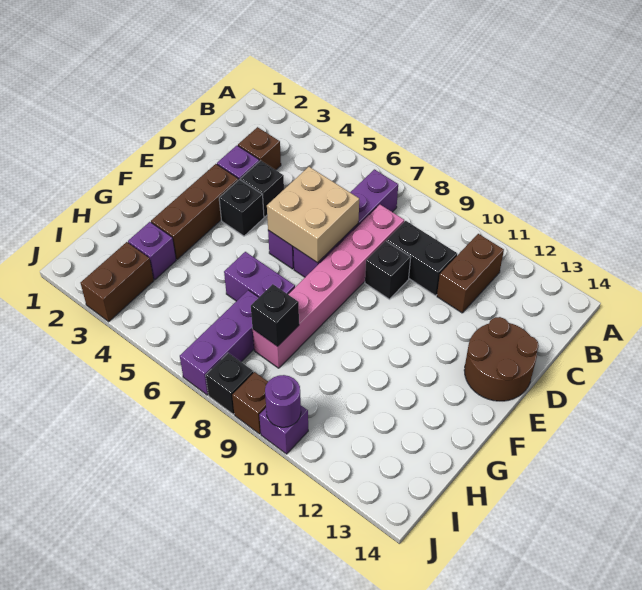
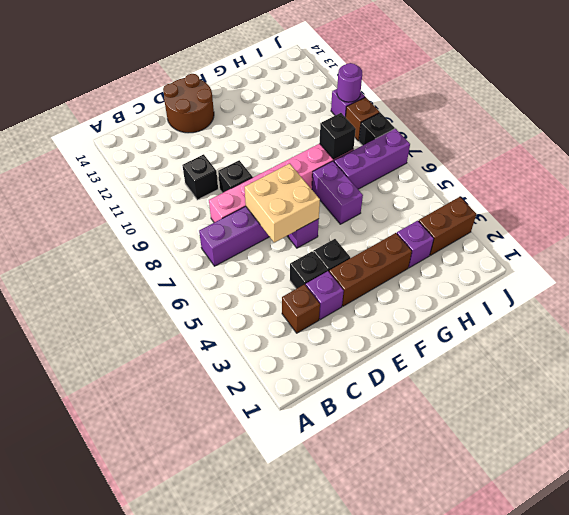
brown 1x2 brick [437,234,504,313] -> none
black 1x2 brick [386,221,457,296] -> black 1x1 brick [182,154,218,200]

